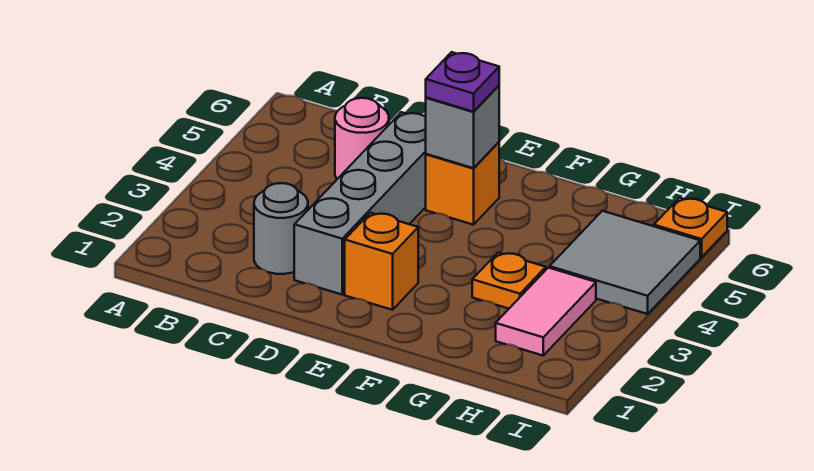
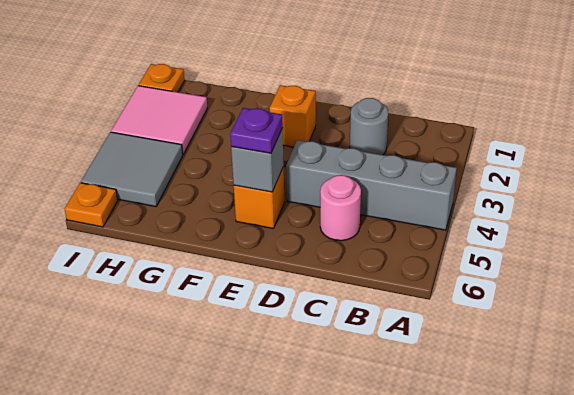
grey 1x4 brick [294,112,426,295] -> grey 1x4 brick turned to [286,140,457,230]
orange 1x1 plate [472,252,546,309] -> orange 1x1 plate moved to [139,64,185,92]
pink 1x2 tile [496,268,596,355] -> pink 2x2 tile [111,86,207,154]

